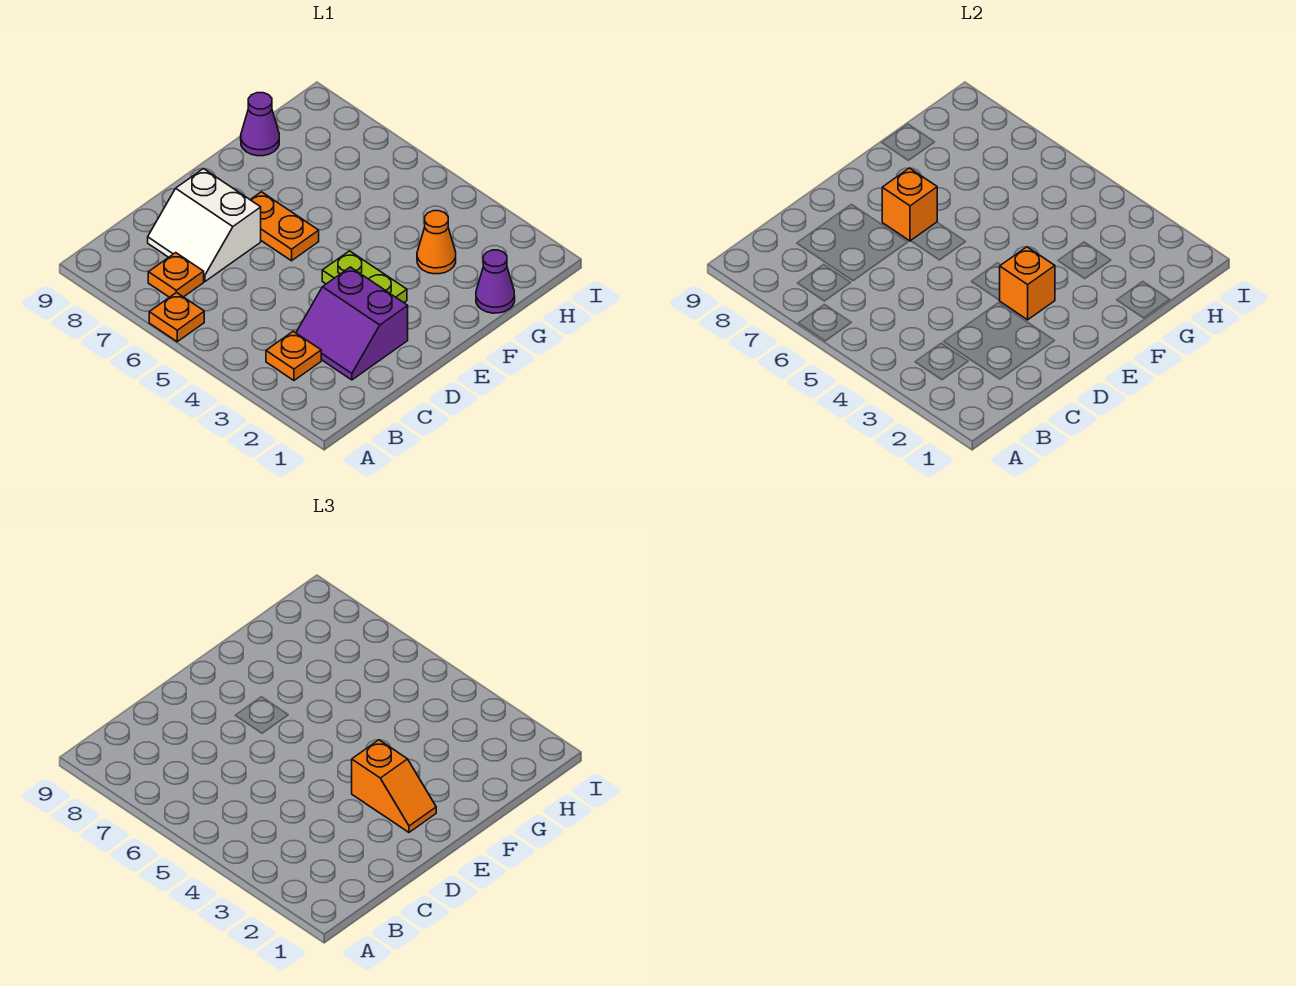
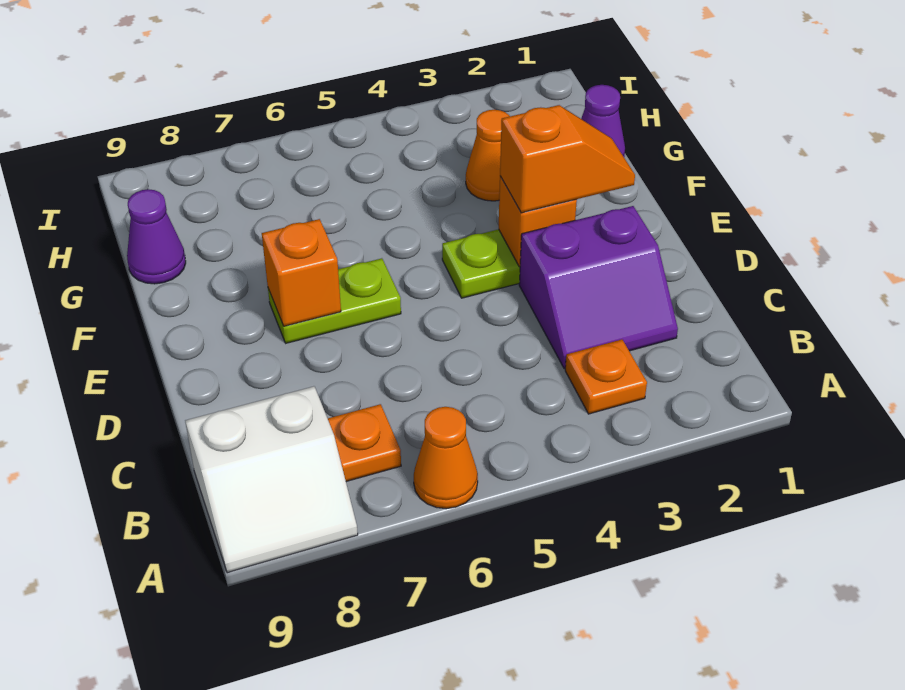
orange 1x1 plate [149,292,204,342] -> orange 1x1 cone [414,407,478,509]
white 2x2 slope [148,169,261,281] -> white 2x2 slope moved to [185,386,358,573]
orange 1x2 plate [250,192,319,261] -> lime 1x2 plate [268,258,401,343]

